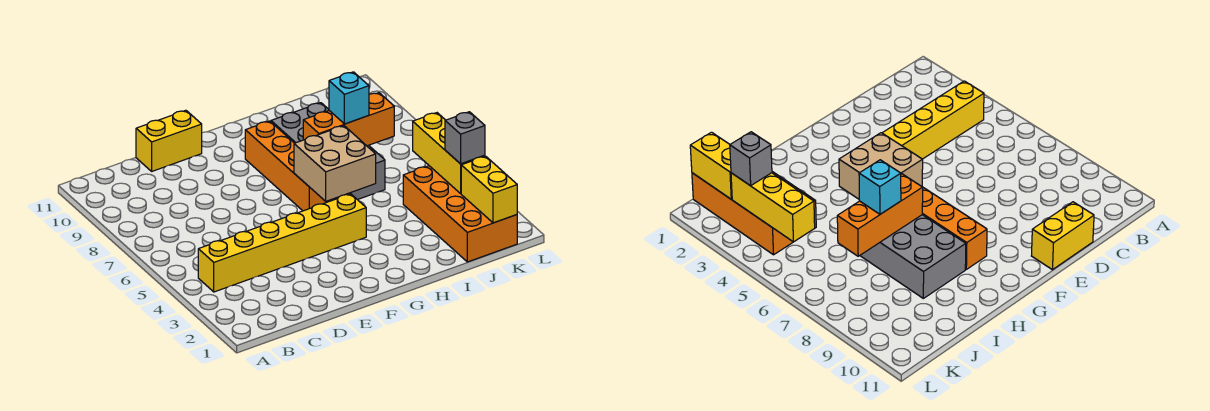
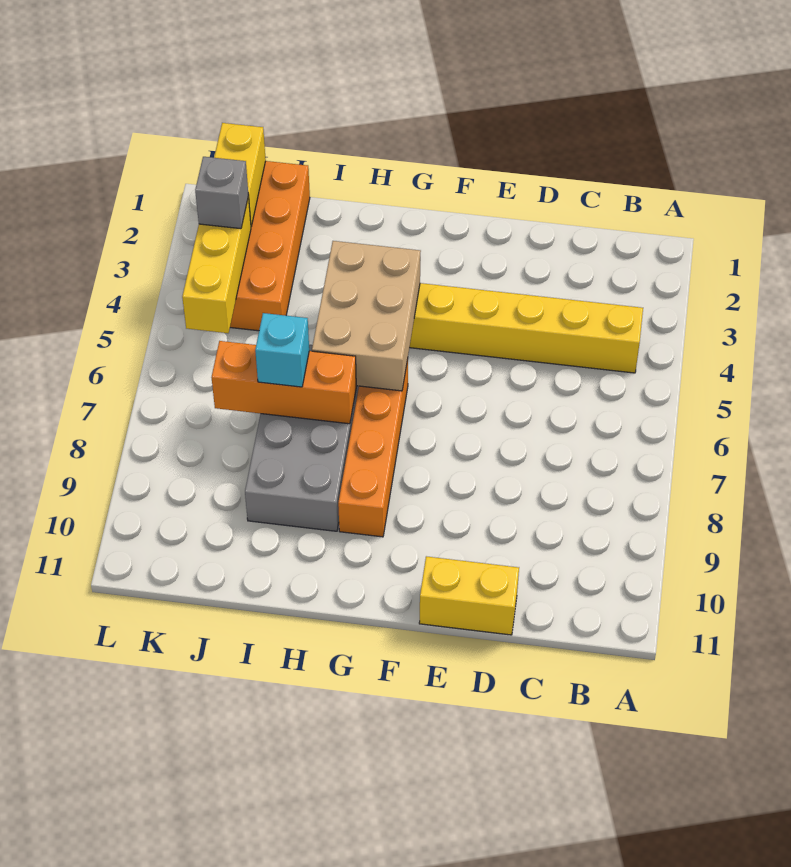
tan 2x2 brick [294,126,376,201] -> tan 2x3 brick [312,241,421,391]

